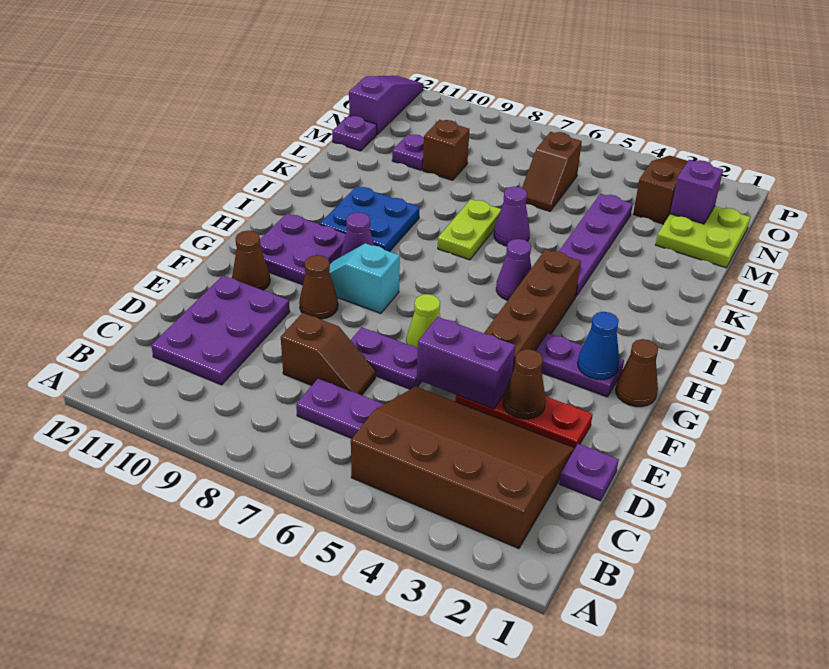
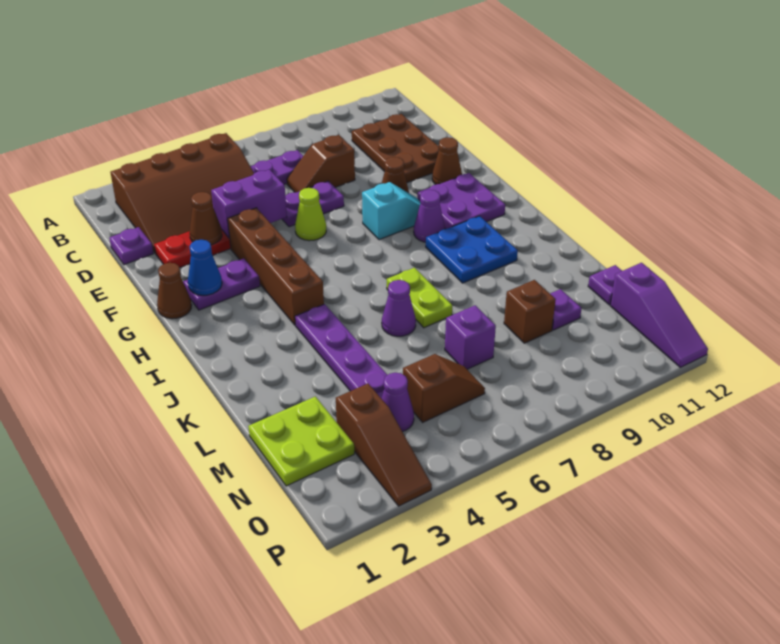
purple 2x3 plate [151,276,290,385] -> brown 2x3 plate [352,114,439,183]
purple 1x1 cone [496,239,531,300] -> purple 1x1 cone moved to [381,373,414,432]
brown 1x2 slope [522,132,582,211] -> brown 1x2 slope turned to [403,354,485,422]
purple 1x1 brick [670,160,723,224] -> purple 1x1 brick moved to [445,305,496,369]

